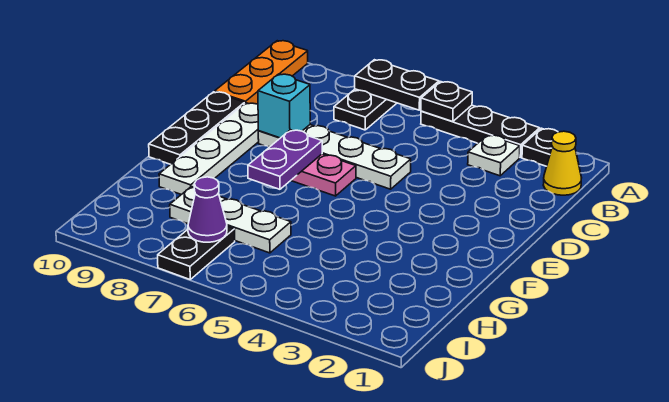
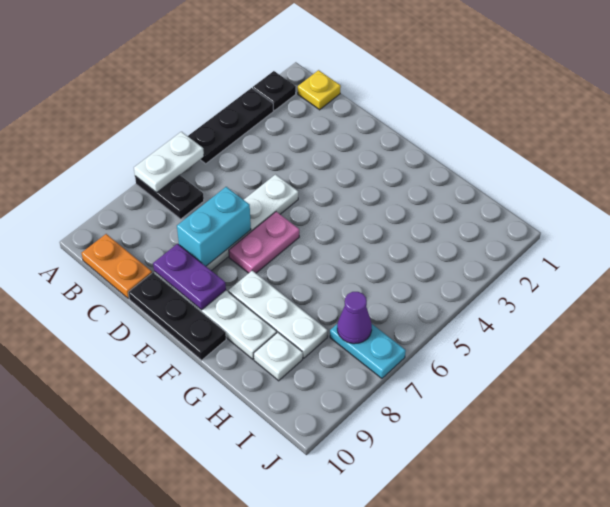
black 1x1 plate [421,82,472,122] -> none
black 1x2 plate [355,60,439,110] -> white 1x2 plate [134,132,204,193]
orange 1x3 plate [215,41,308,104] -> orange 1x2 plate [82,234,152,299]
yellow 1x1 cone [543,131,582,195] -> yellow 1x1 plate [298,70,341,110]
white 1x1 plate [468,135,520,176] -> white 1x1 plate moved to [254,332,303,381]
cyan 1x1 brick [258,74,310,138] -> cyan 1x2 brick [177,187,251,266]
purple 1x2 plate [248,130,322,189] -> purple 1x2 plate moved to [153,244,226,310]
white 1x3 plate [170,187,291,253] -> white 1x3 plate turned to [228,271,328,358]
black 1x2 plate [158,226,235,279] -> cyan 1x2 plate [330,324,406,378]

